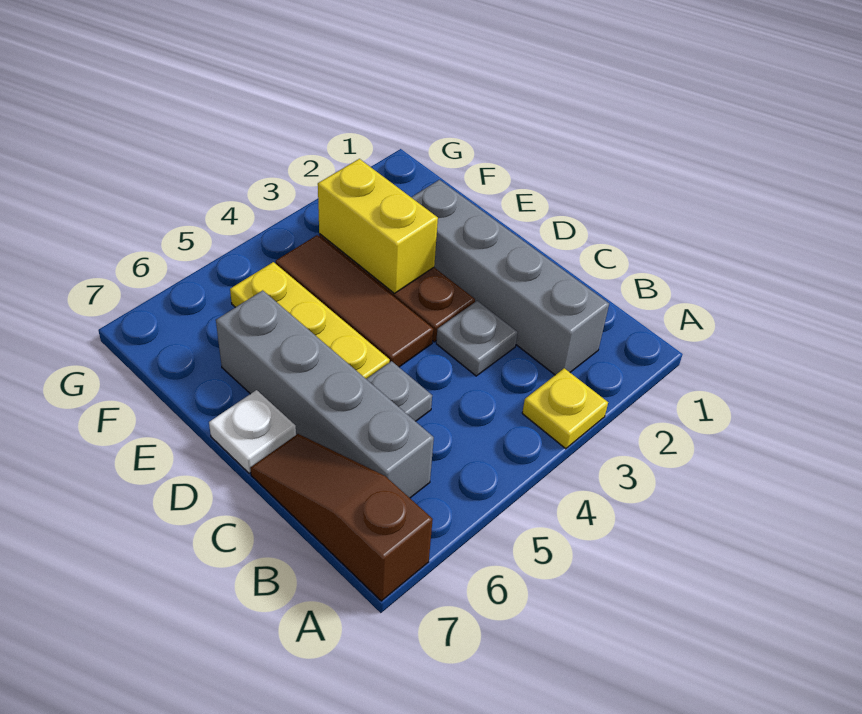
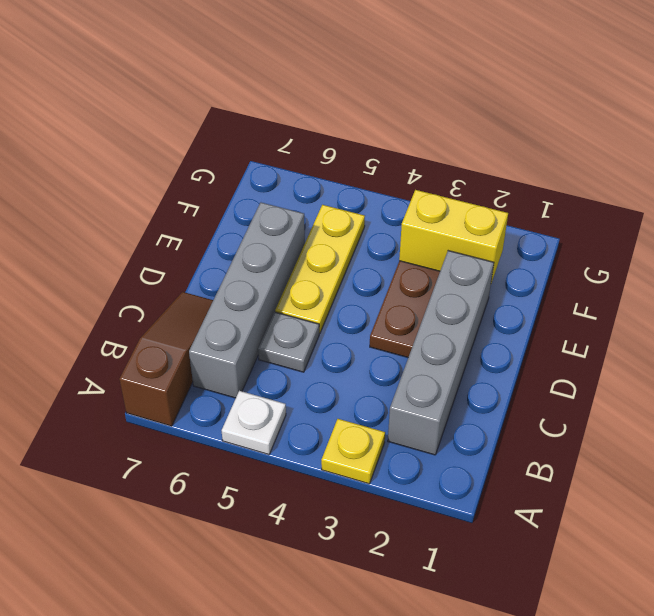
grey 1x1 plate [436,301,518,376] -> none
brown 1x3 tile [276,235,433,367] -> none
white 1x1 plate [209,390,296,473] -> white 1x1 plate moved to [222,391,286,455]
yellow 1x2 brick [318,159,438,293] -> yellow 1x2 brick turned to [399,190,508,283]

